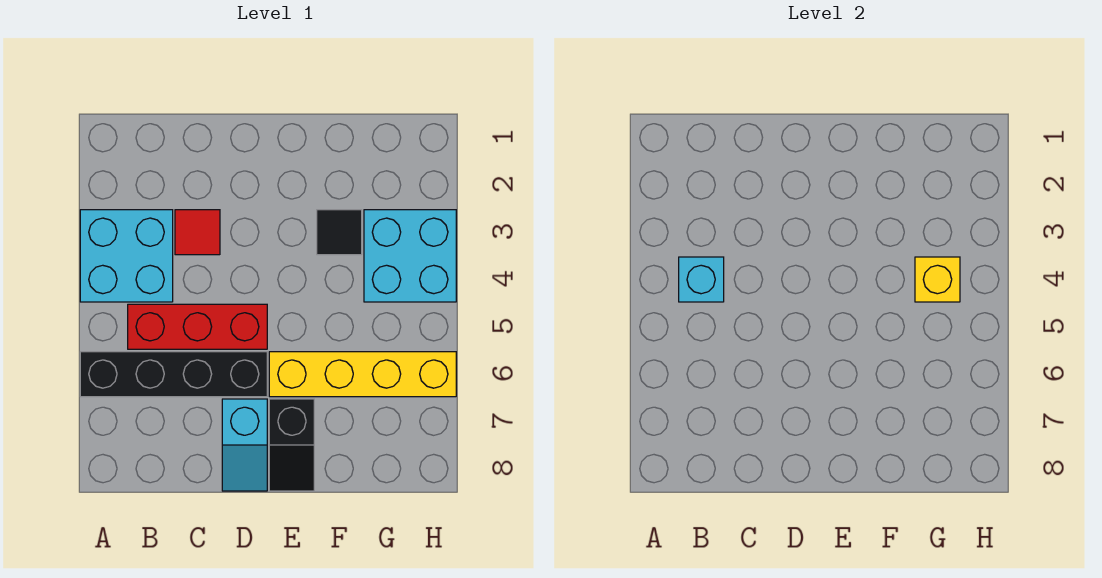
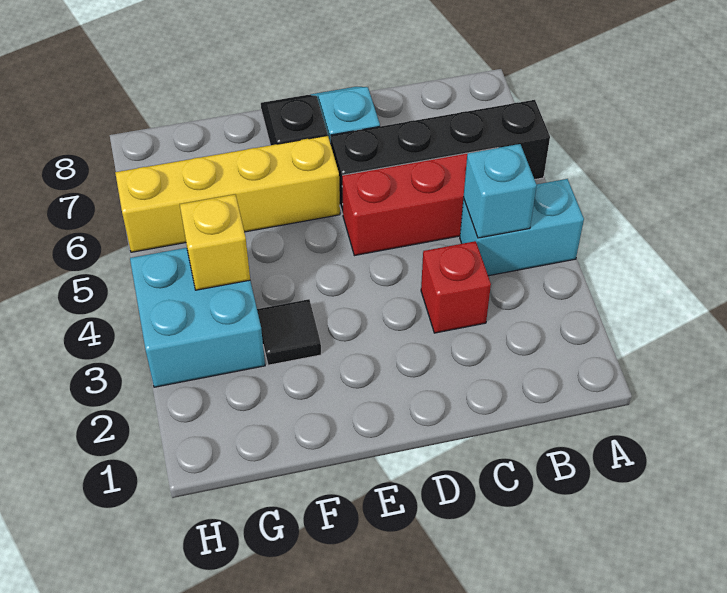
cyan 2x2 brick [80,210,173,302] -> cyan 1x2 brick [460,179,584,276]
red 1x1 tile [175,210,220,255] -> red 1x1 brick [421,241,491,333]

